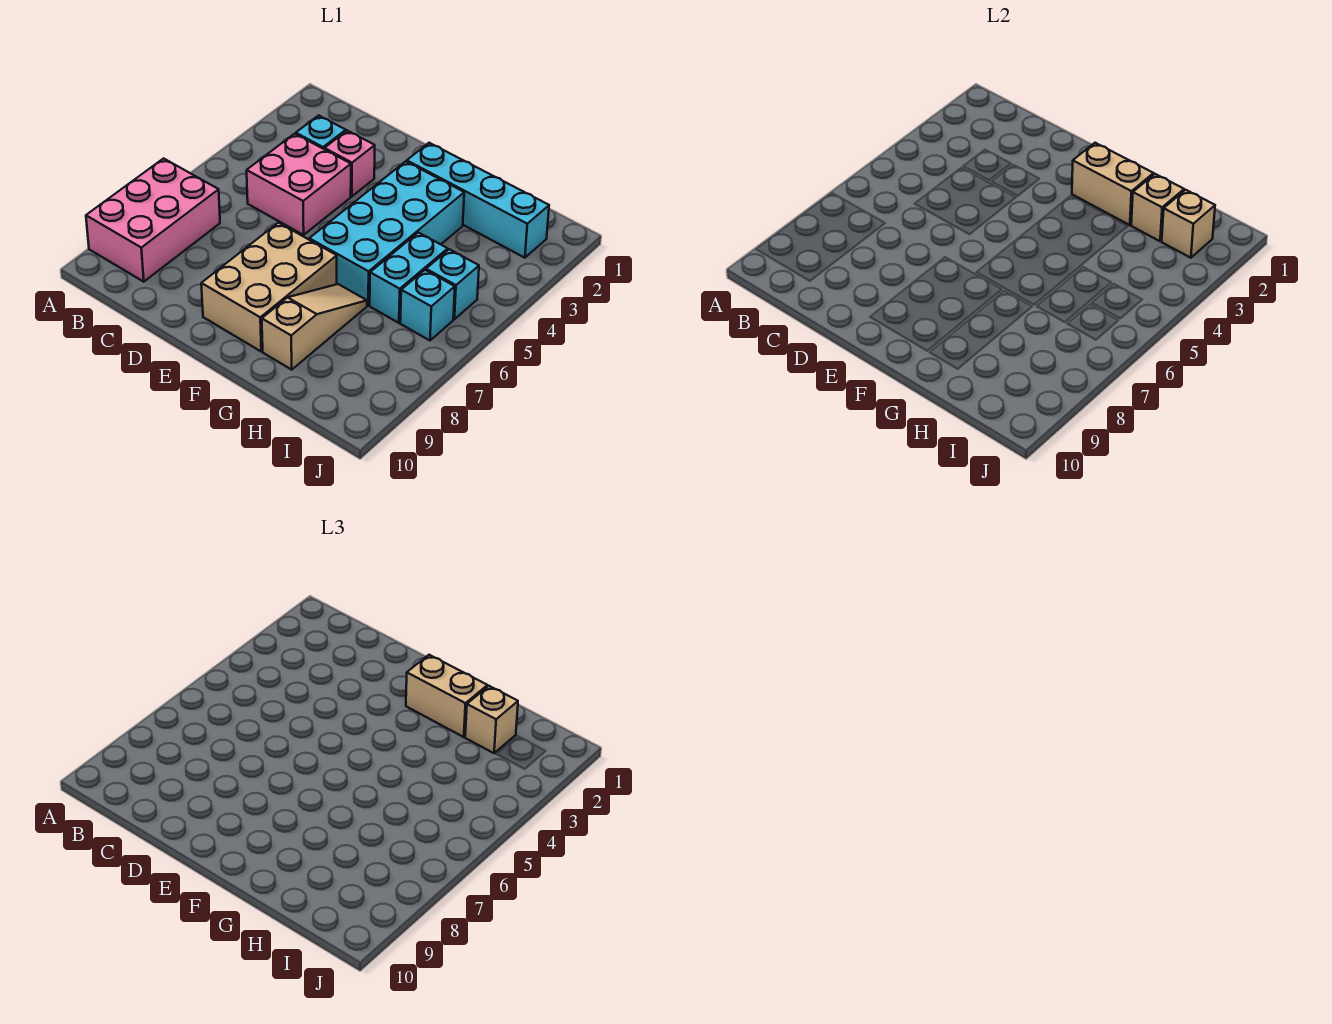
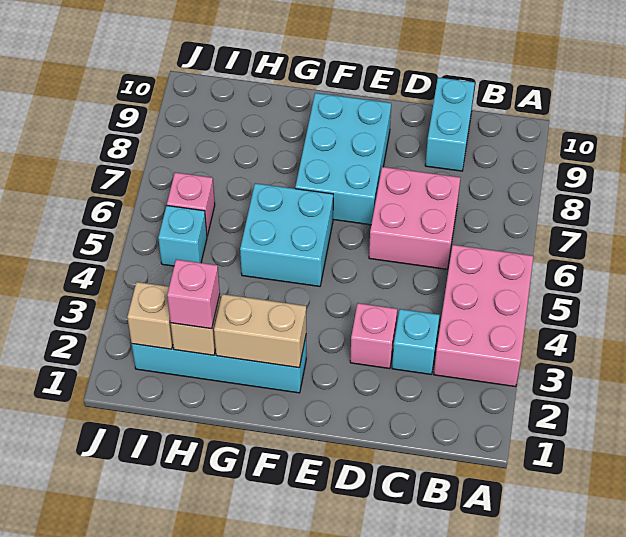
pink 2x3 brick [86,158,220,282] -> pink 2x3 brick moved to [434,245,533,387]
pink 2x2 brick [247,134,351,235] -> pink 2x2 brick moved to [369,167,460,269]
tan 2x3 brick [201,223,337,351] -> cyan 2x3 brick [295,93,391,225]
tan 1x2 brick [406,655,487,737] -> none
cyan 2x4 brick [309,161,464,305] -> cyan 2x2 brick [240,183,333,286]
tan 1x3 slope [262,284,367,370] -> none
tan 1x1 brick [465,686,518,753] -> pink 1x1 brick [167,259,220,329]
cyan 1x2 brick [370,232,448,323] -> cyan 1x2 brick moved to [425,78,475,171]
cyan 1x1 brick [400,270,455,340] -> pink 1x1 brick [167,172,215,236]

